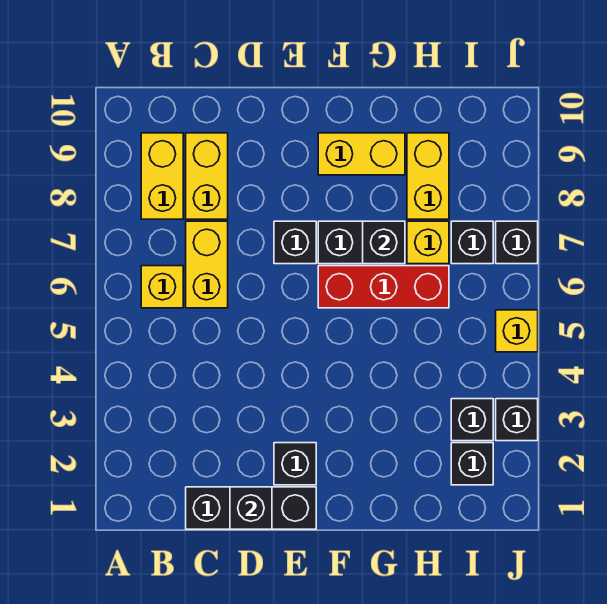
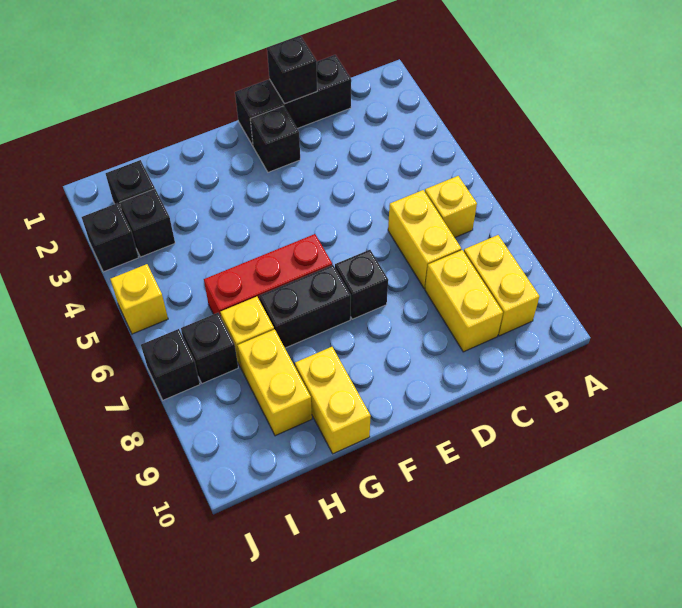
yellow 1x2 brick [318,133,405,175] -> yellow 1x2 brick turned to [295,347,371,454]
black 1x1 brick [363,221,405,264] -> none

